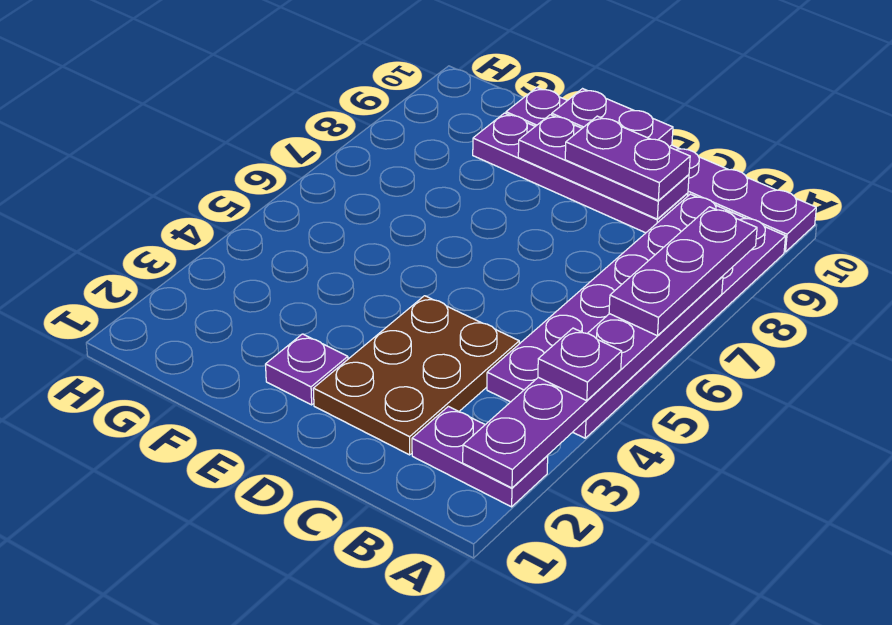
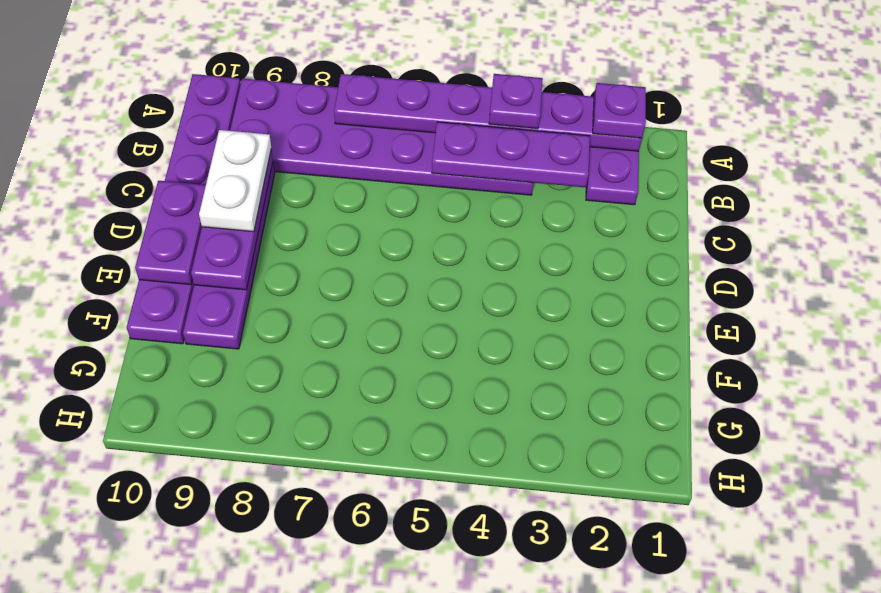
purple 1x3 plate [609,207,757,336] -> purple 1x3 plate moved to [432,122,590,187]
brown 2x3 plate [313,296,519,455] -> none
purple 1x2 plate [565,116,690,200] -> white 1x2 plate [199,130,271,232]
purple 1x1 plate [266,334,348,405] -> purple 1x1 plate moved to [593,83,646,138]

